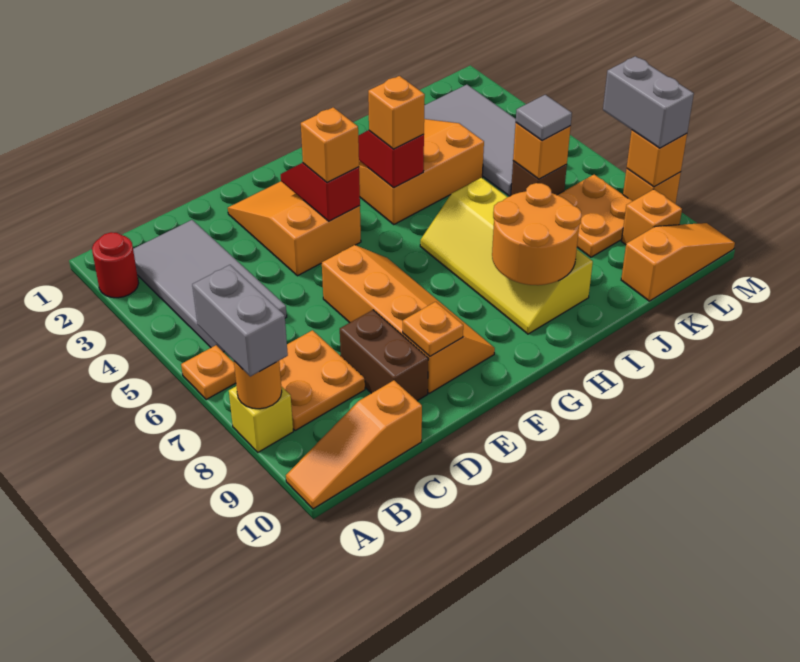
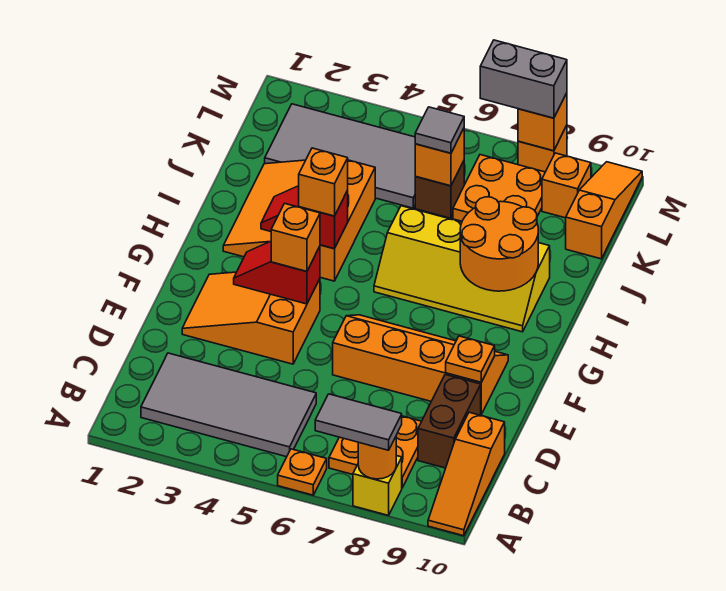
red 1x1 round brick [92,232,139,298] -> none
grey 1x2 brick [192,265,288,376] -> grey 1x2 tile [315,394,402,450]
brown 1x2 brick [340,310,428,401] -> brown 1x2 brick turned to [418,375,481,468]

